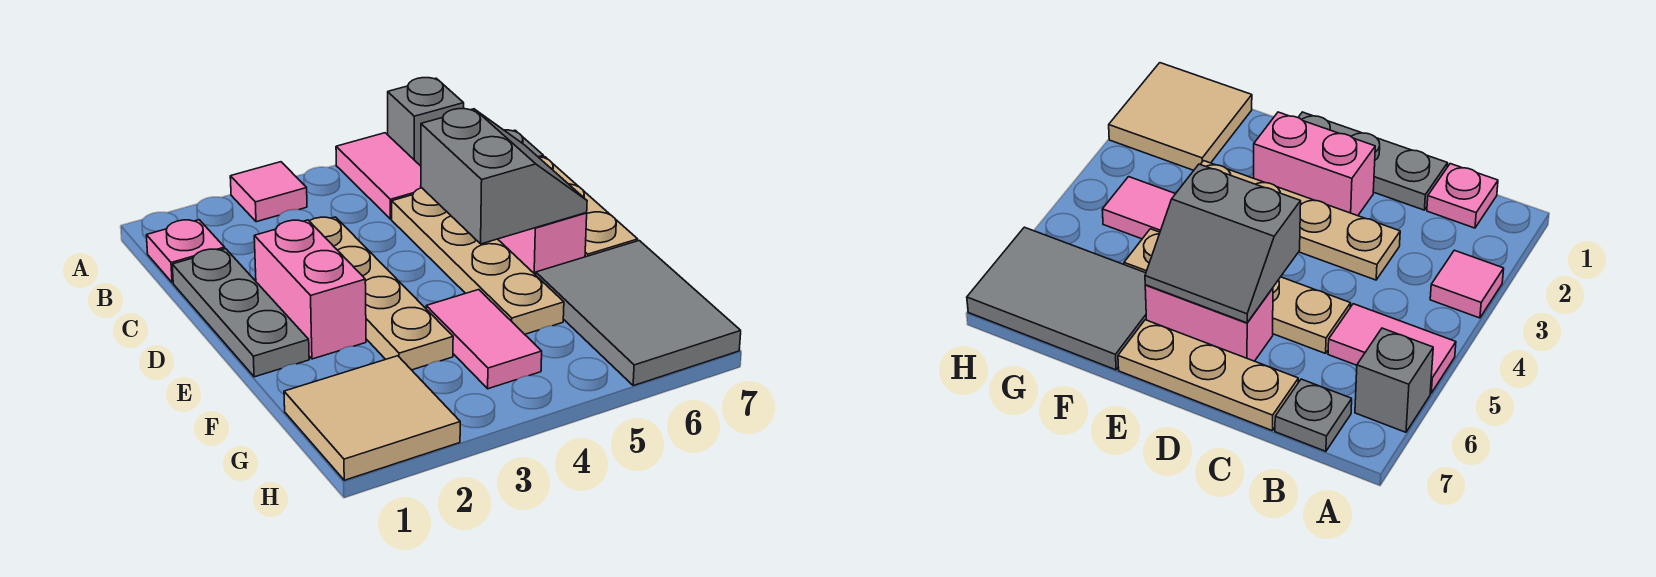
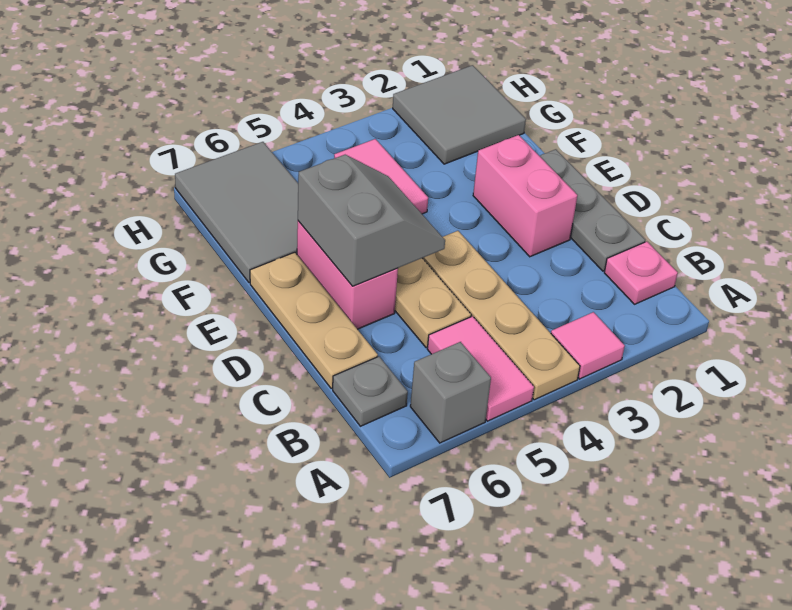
tan 1x4 plate [310,217,453,370] -> tan 1x4 plate moved to [423,231,580,400]
grey 2x2 slope [421,109,587,244] -> grey 2x2 slope turned to [298,155,445,286]
tan 2x2 tile [284,356,460,480] -> grey 2x2 tile [393,65,526,164]

